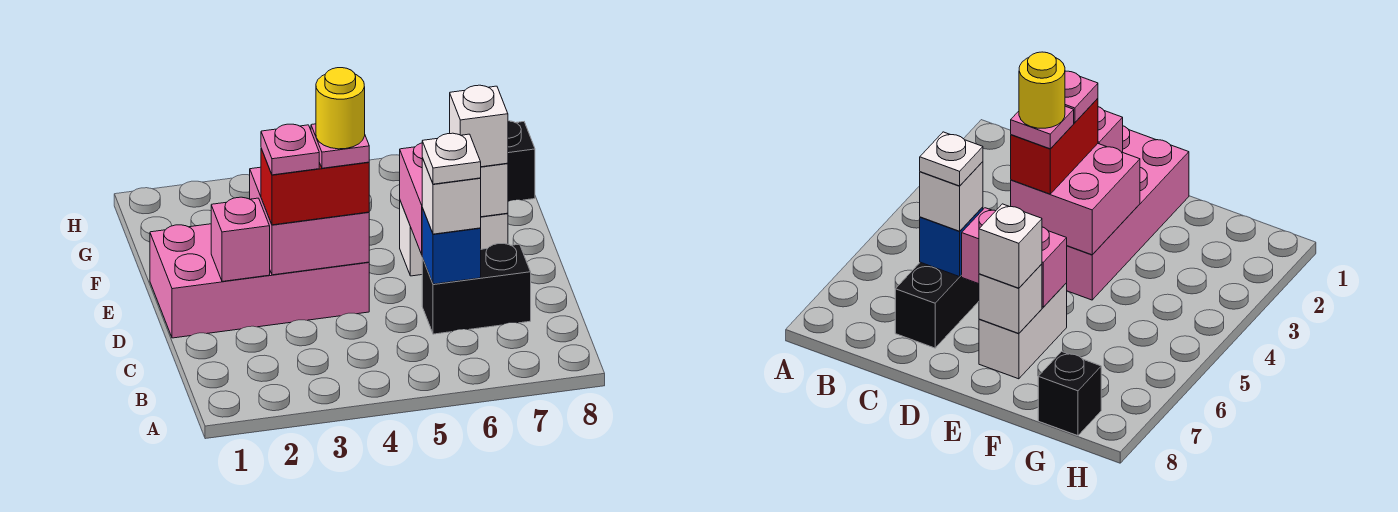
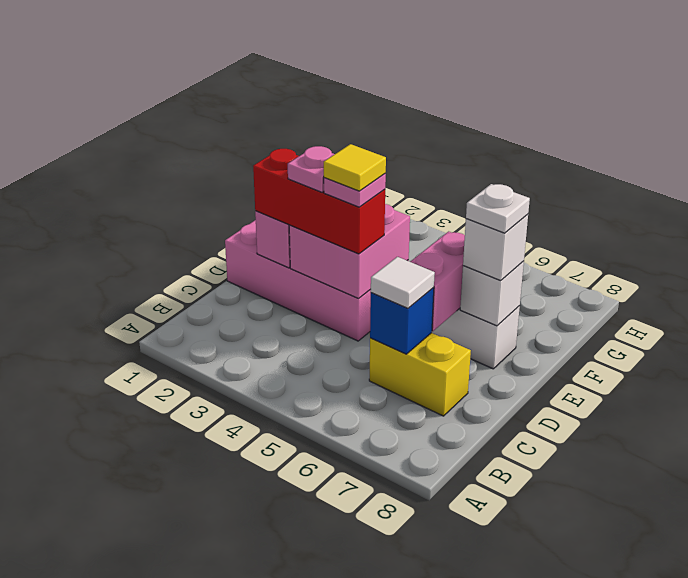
black 1x2 brick [422,244,531,334] -> yellow 1x2 brick [369,333,471,416]
white 1x1 brick [422,158,481,234] -> white 1x1 tile [370,257,435,308]
white 1x1 plate [422,133,481,184] -> white 1x1 plate moved to [466,184,530,233]
red 1x2 brick [261,149,369,225] -> red 1x3 brick [253,149,385,254]
yellow 1x1 round brick [316,68,365,149] -> yellow 1x1 tile [324,144,386,191]
black 1x1 brick [508,121,535,201] -> none

